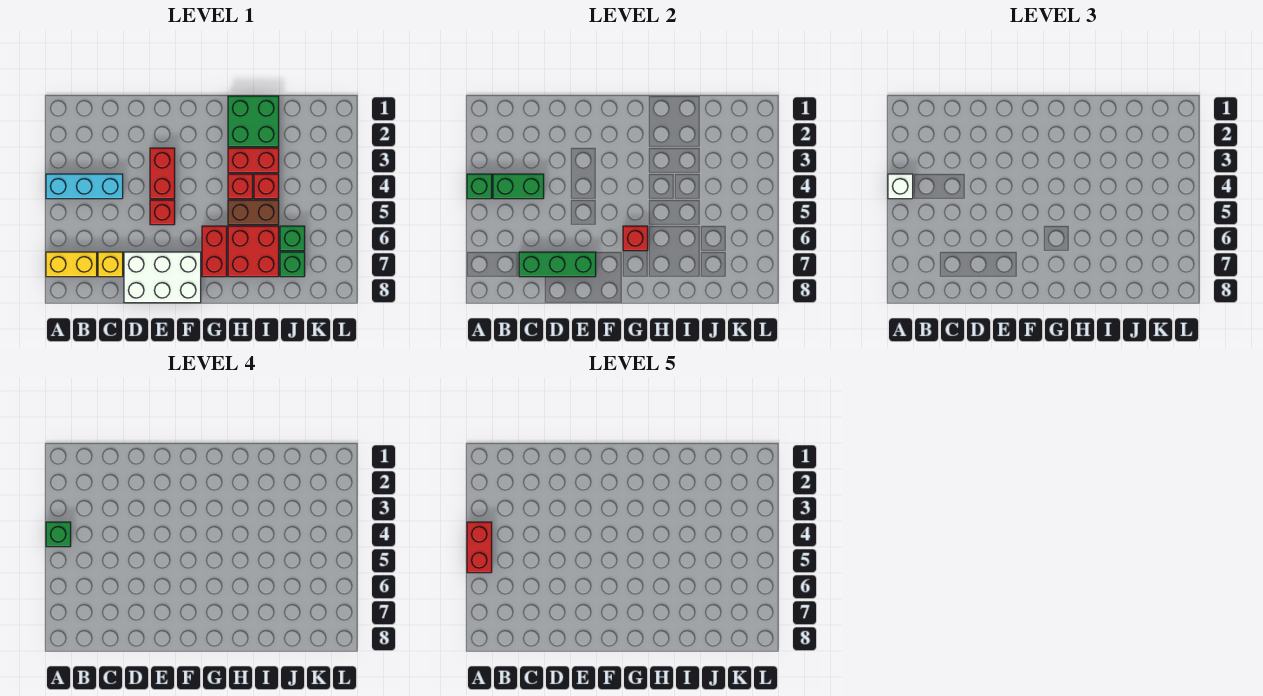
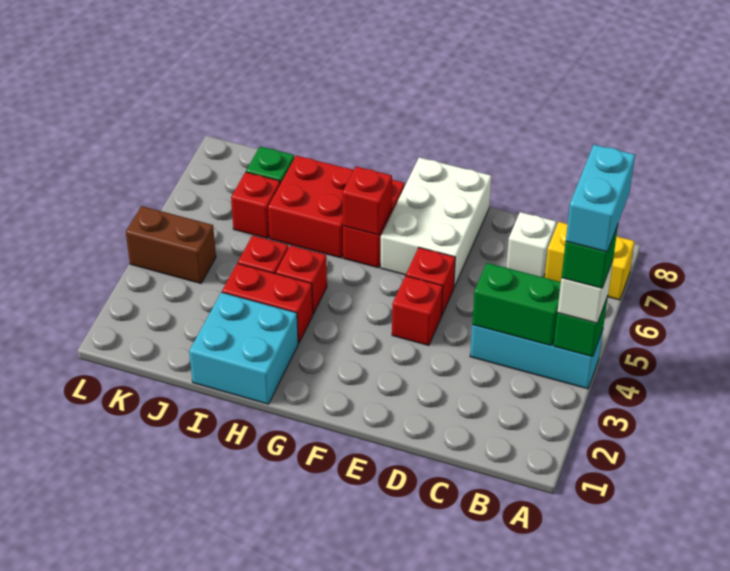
red 1x2 brick [467,522,492,573] -> cyan 1x2 brick [566,145,635,252]
yellow 1x1 brick [98,252,123,277] -> white 1x1 brick [506,212,556,277]
green 1x3 brick [519,252,596,277] -> none
white 2x3 brick [124,252,201,303] -> white 2x3 brick turned to [381,157,491,287]
red 1x2 brick [150,148,175,199] -> red 1x1 brick [392,276,443,346]
green 2x2 brick [228,96,279,147] -> cyan 2x2 brick [189,292,298,404]
brown 1x2 brick [228,200,279,225] -> brown 1x2 brick moved to [126,206,216,283]
green 1x1 brick [280,226,305,251] -> red 1x1 brick [231,172,280,239]

